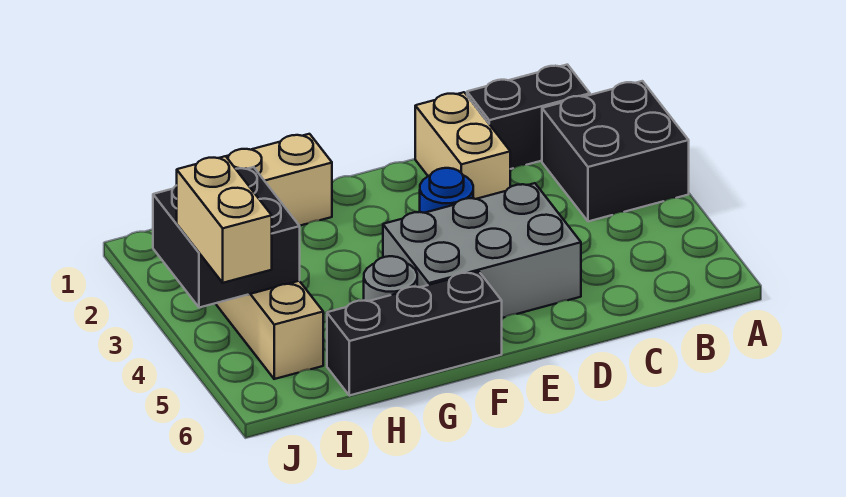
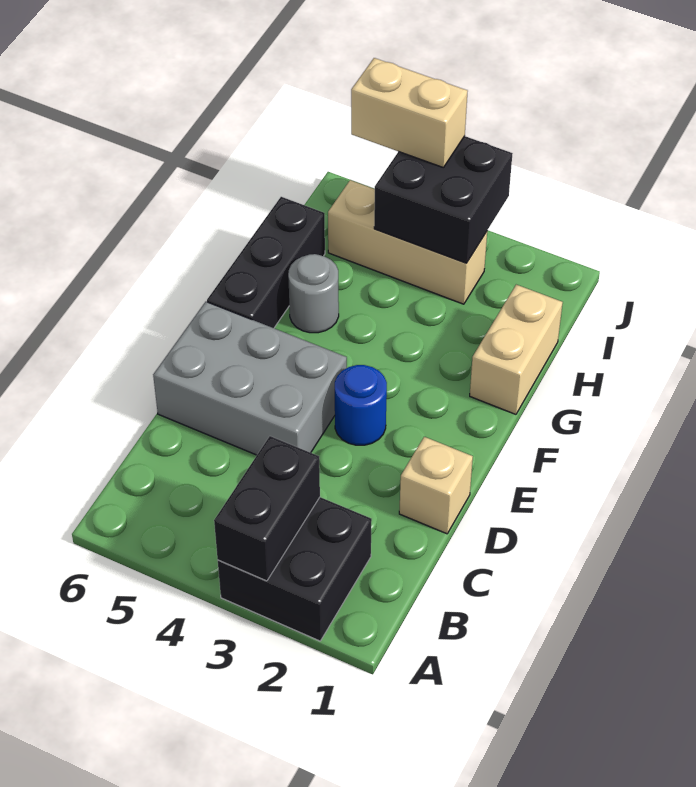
black 1x2 brick [467,65,590,169] -> black 1x2 brick moved to [214,436,320,581]
tan 1x2 brick [415,92,510,199] -> tan 1x1 brick [399,437,473,534]
grey 2x3 brick [383,183,581,318] -> grey 2x3 brick turned to [153,302,347,455]

